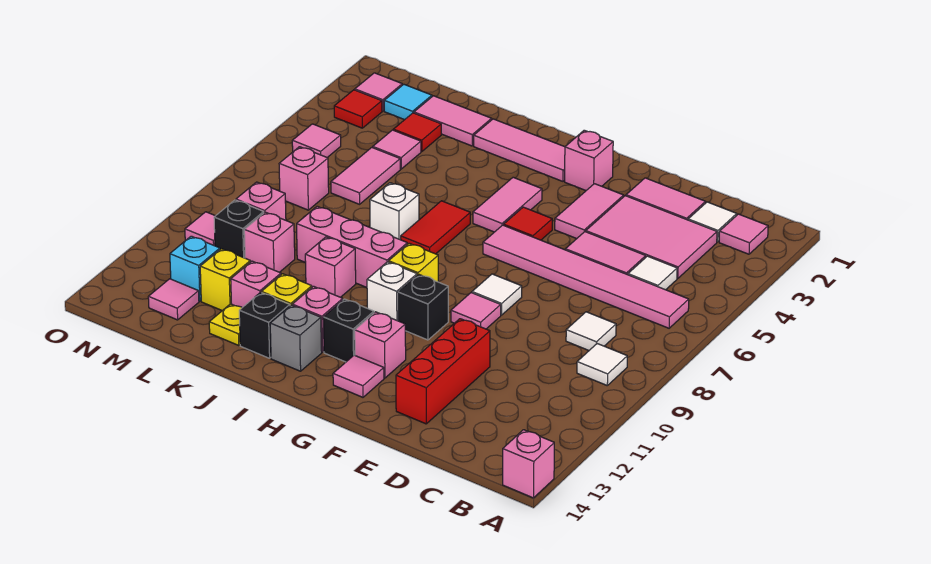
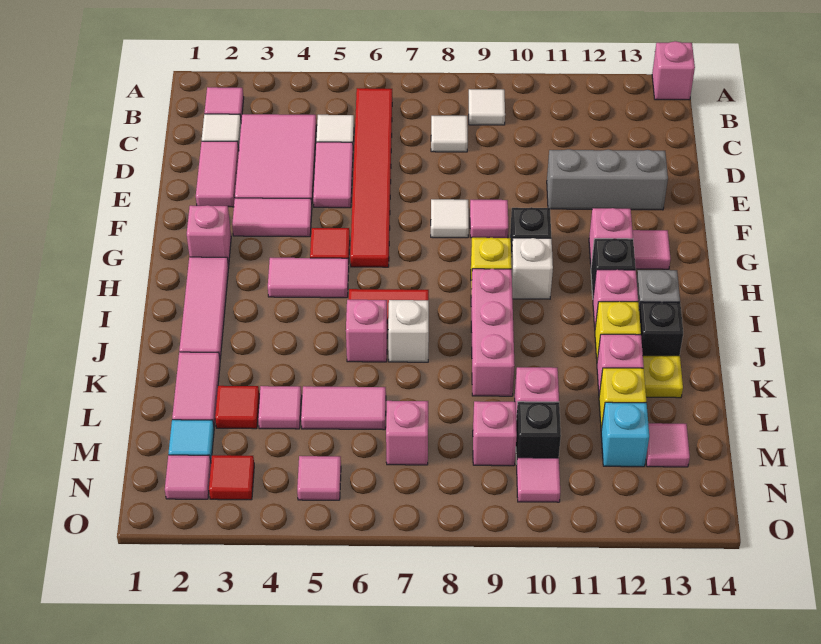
pink 1x6 tile [483,225,689,328] -> red 1x6 tile [350,88,392,267]
red 1x3 brick [396,319,490,424] -> grey 1x3 brick [547,149,668,210]
pink 1x1 brick [305,237,356,297] -> pink 1x1 brick moved to [346,300,387,362]

